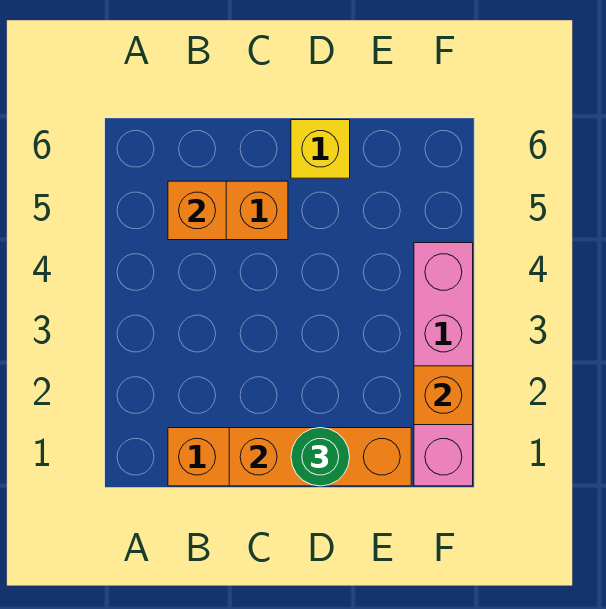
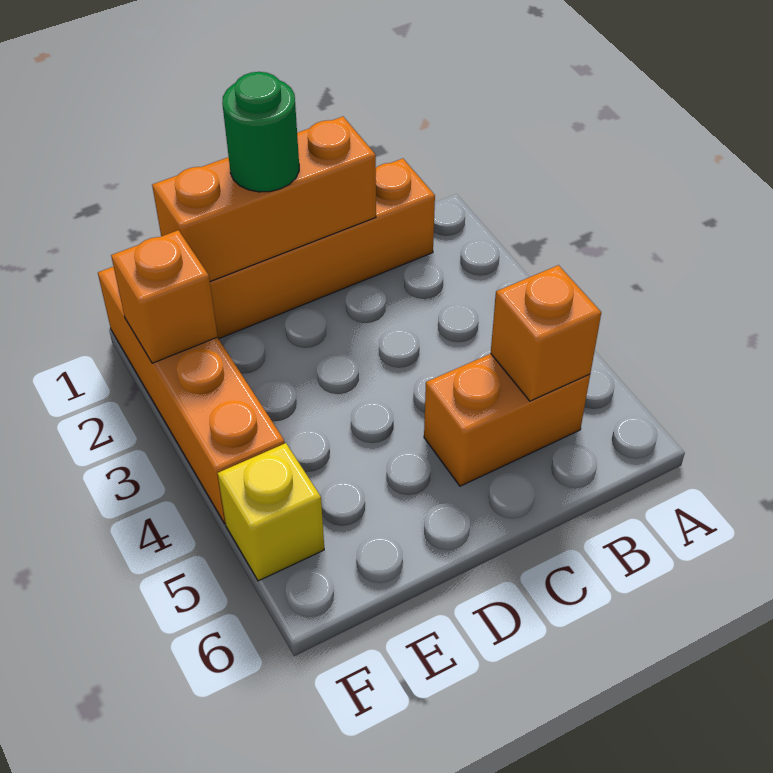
yellow 1x1 brick [291,120,350,178] -> yellow 1x1 brick moved to [218,443,324,581]
pink 1x4 brick [414,243,473,486] -> orange 1x4 brick [98,267,285,524]

